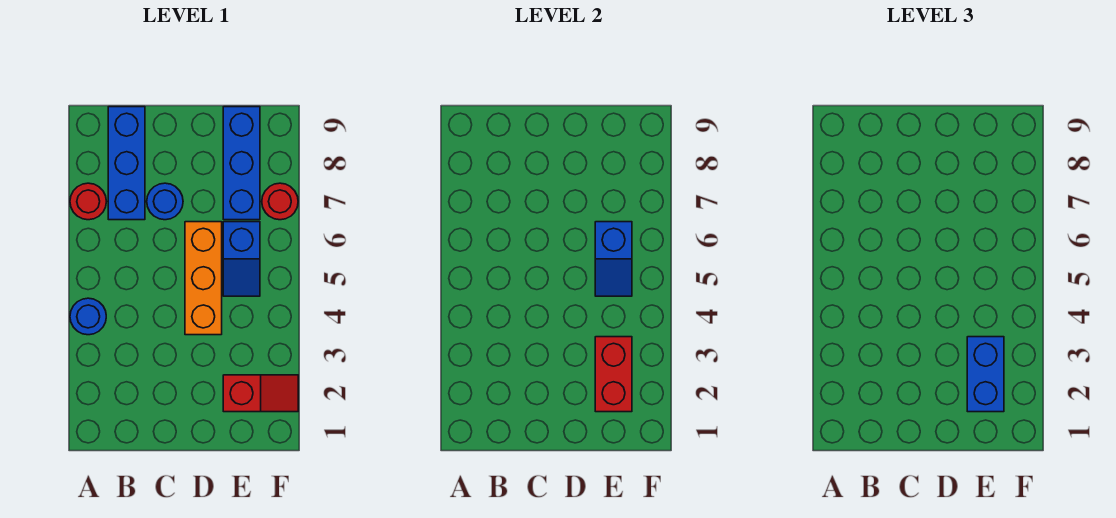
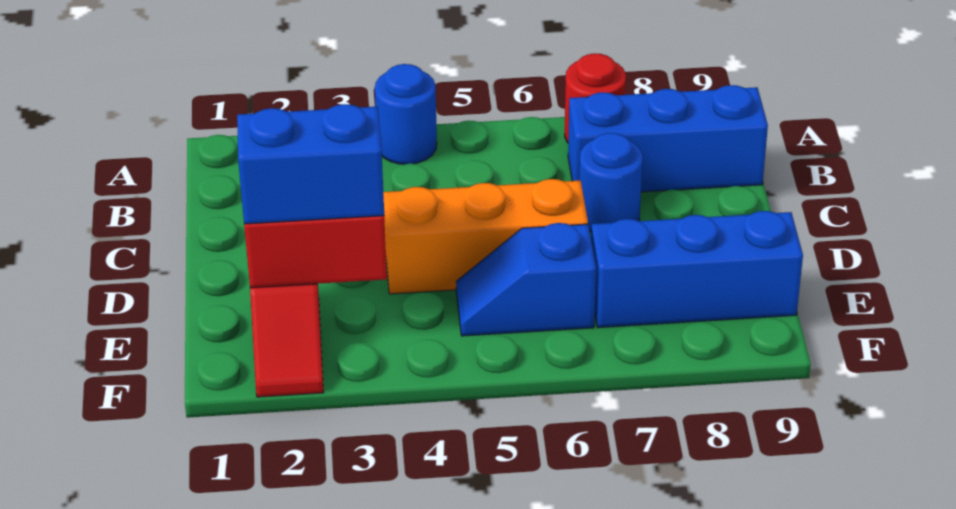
blue 1x2 slope [595,222,632,296] -> none
red 1x1 round brick [262,183,298,220] -> none

